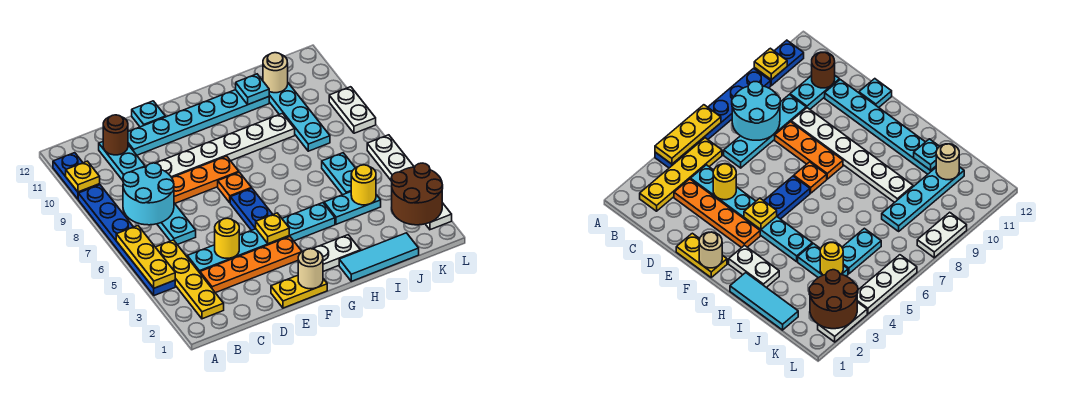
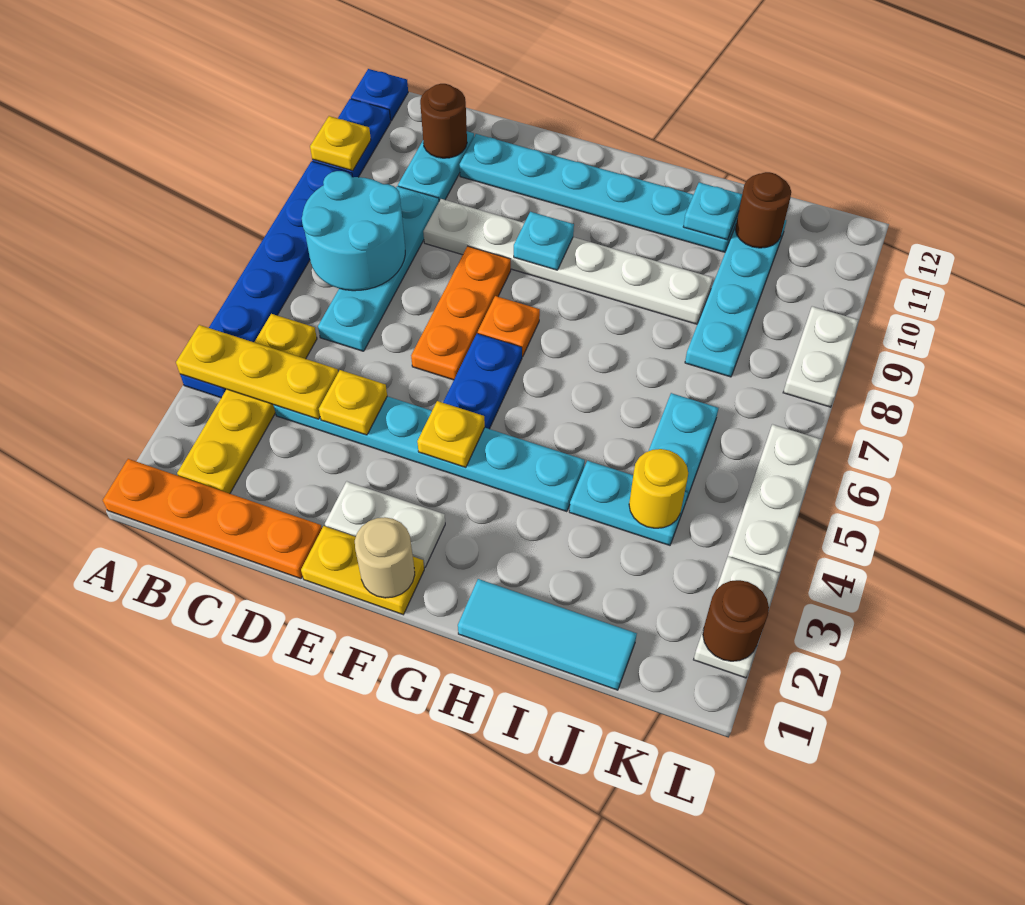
yellow 1x3 plate [116,226,175,288] -> yellow 1x3 plate turned to [176,325,338,419]
none -> blue 1x1 plate [351,69,408,121]
orange 1x4 plate [200,237,302,293] -> orange 1x4 plate moved to [103,459,322,579]
yellow 1x1 round brick [215,218,239,258] -> yellow 1x1 plate [319,370,387,435]
orange 1x3 plate [172,156,239,203] -> orange 1x3 plate turned to [411,246,511,380]
cyan 1x1 plate [132,101,165,127] -> cyan 1x1 plate moved to [514,212,574,270]
white 1x2 plate [313,235,360,271] -> white 1x2 plate moved to [325,481,445,567]
tan 1x1 round brick [263,53,288,93] -> brown 1x1 round brick [735,172,791,248]
brown 2x2 round brick [391,163,443,225] -> brown 1x1 round brick [703,580,769,661]

